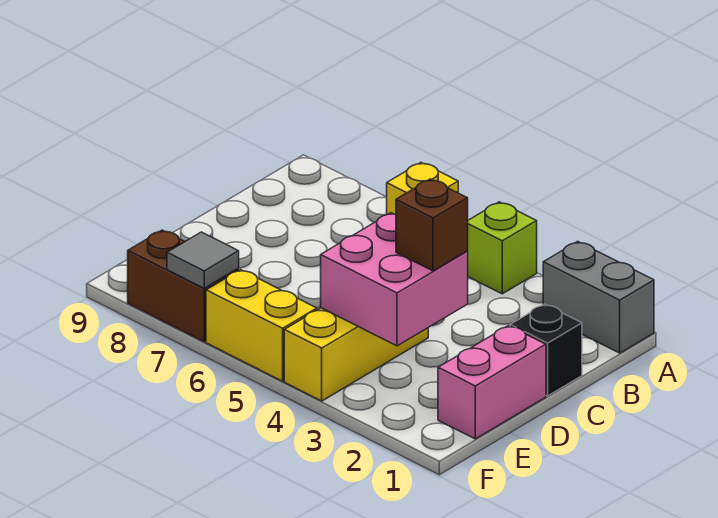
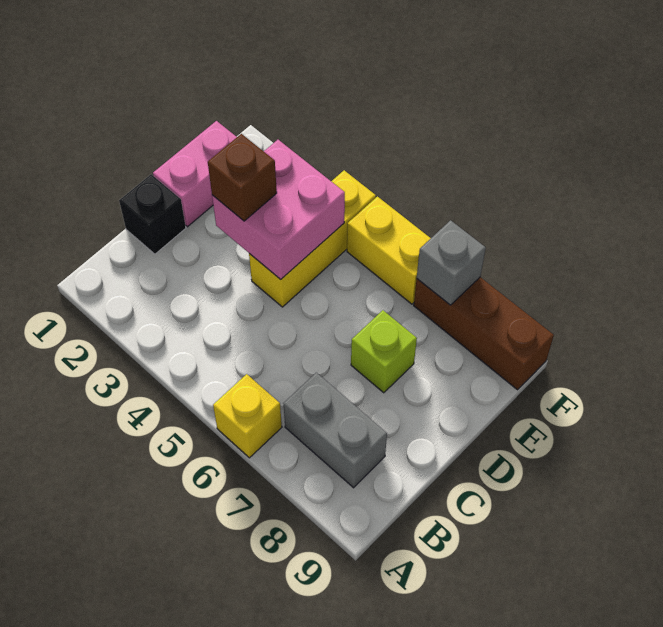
grey 1x2 brick [543,241,654,353] -> grey 1x2 brick moved to [283,373,387,488]
lime 1x1 brick [468,202,537,294] -> lime 1x1 brick moved to [351,310,417,393]
brown 1x2 brick [128,230,239,342] -> brown 1x3 brick [414,277,554,390]
grey 1x1 tile [167,232,239,288] -> grey 1x1 brick [417,220,486,305]

